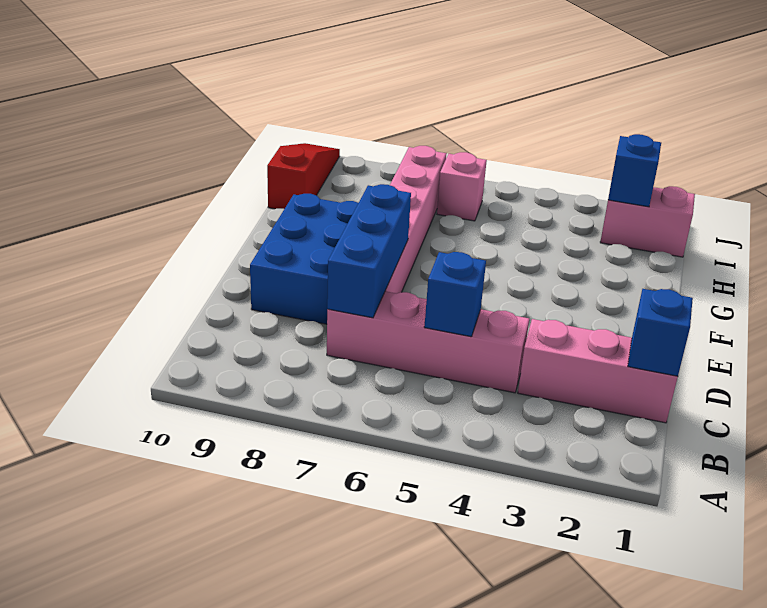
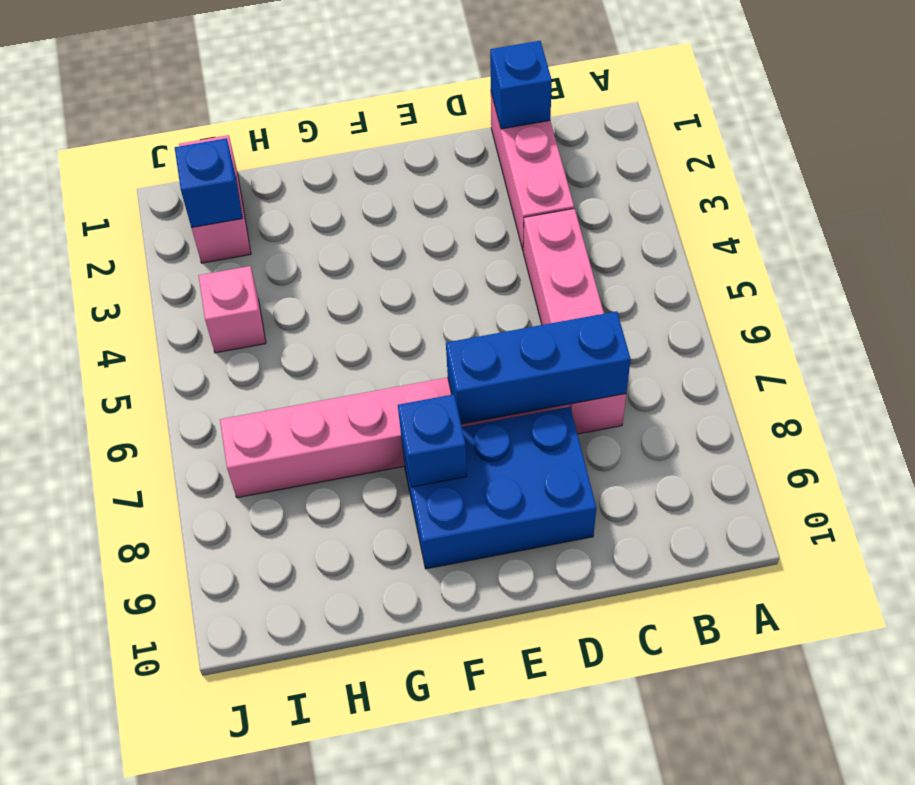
blue 1x1 brick [424,252,486,337] -> blue 1x1 brick moved to [398,394,467,487]
red 1x3 slope [267,143,340,209] -> none
pink 1x1 brick [437,152,487,221] -> pink 1x1 brick moved to [199,266,266,353]

